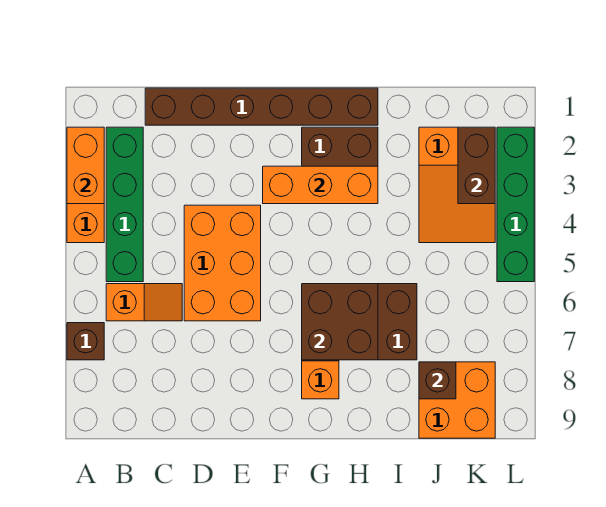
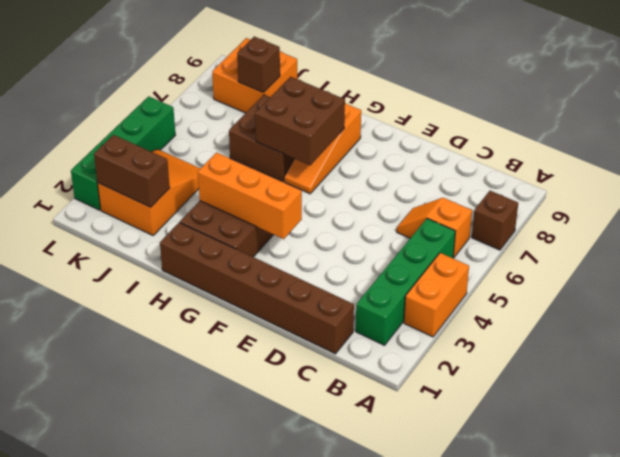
orange 1x2 brick [67,127,104,204] -> none
orange 2x3 brick [184,205,261,321] -> none
brown 1x2 brick [458,127,495,204] -> brown 1x2 brick turned to [94,135,170,207]

